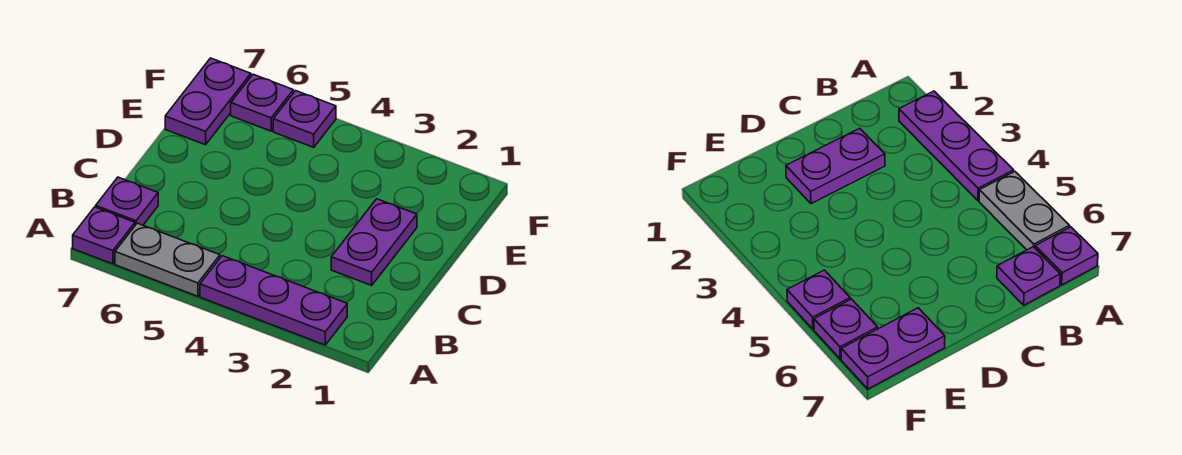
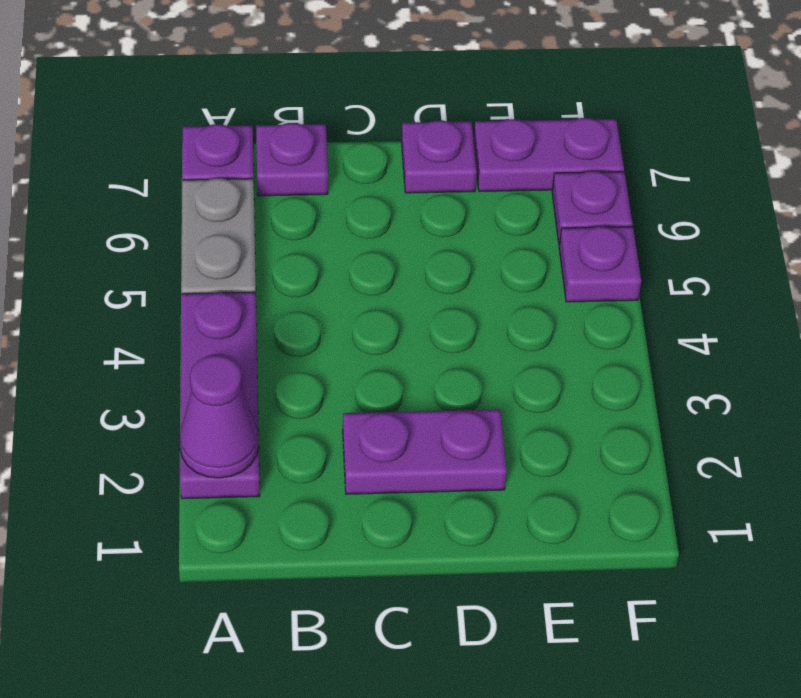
none -> purple 1x1 cone [180,355,259,478]
none -> purple 1x1 plate [402,120,477,193]

